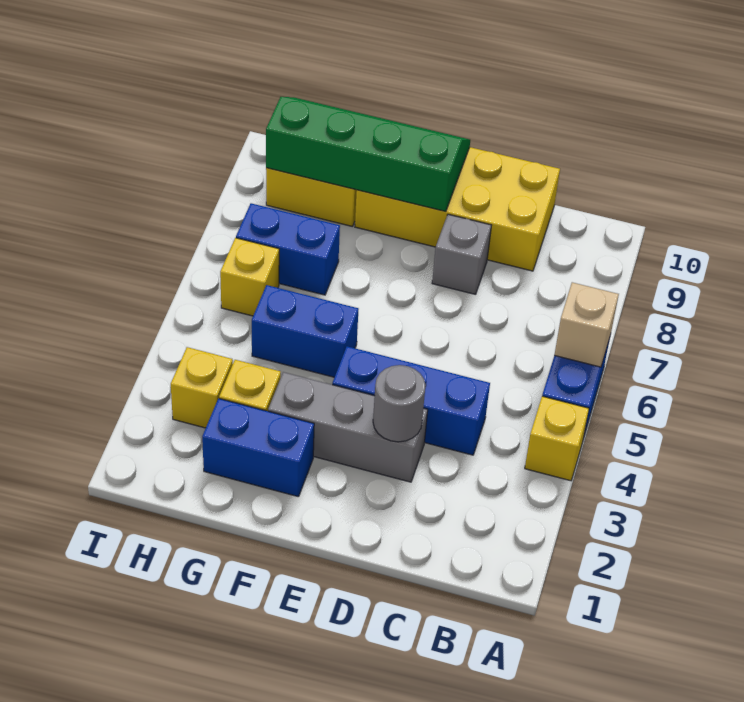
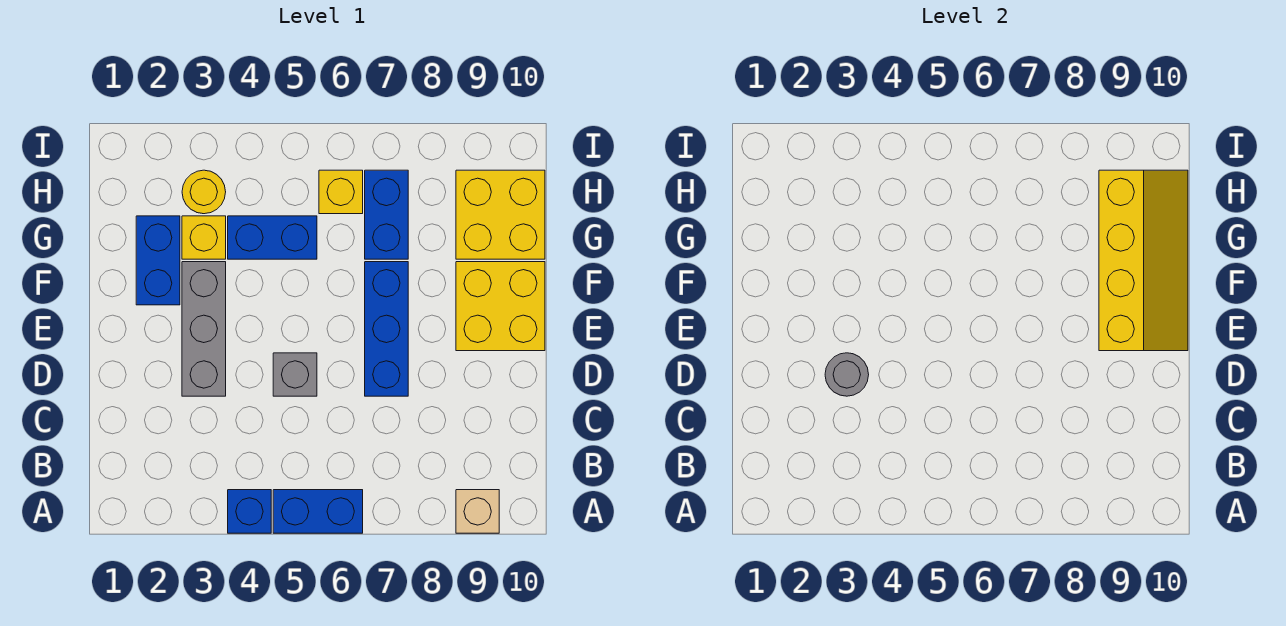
yellow 1x1 brick [525,396,589,481] -> blue 1x1 brick [228,490,271,533]
tan 1x1 brick [555,282,619,367] -> tan 1x1 brick moved to [456,490,499,533]
blue 1x3 brick [332,346,490,455] -> blue 1x3 brick moved to [365,262,408,396]
yellow 2x4 brick [355,147,560,271] -> yellow 2x2 brick [456,262,545,351]
grey 1x1 brick [432,214,491,294] -> grey 1x1 brick moved to [273,353,317,396]
green 2x4 slope [266,97,470,211] -> yellow 2x4 slope [1099,170,1188,351]
blue 1x2 brick [252,285,359,377] -> blue 1x2 brick turned to [228,216,317,259]
yellow 1x1 brick [171,347,233,428] -> yellow 1x1 round brick [182,170,226,214]

